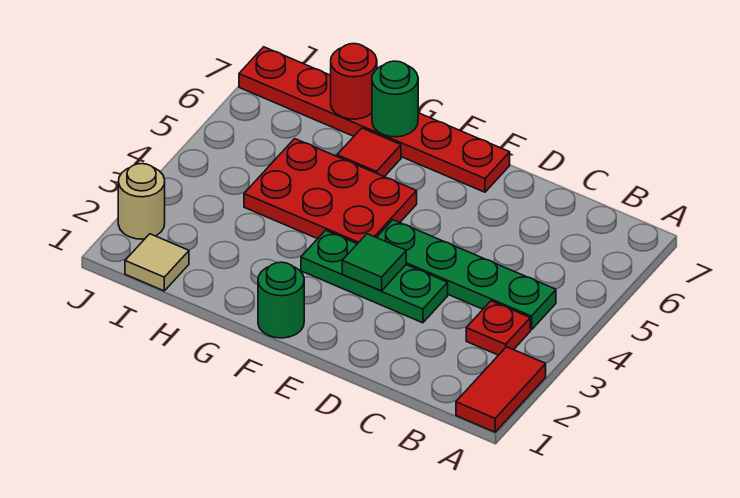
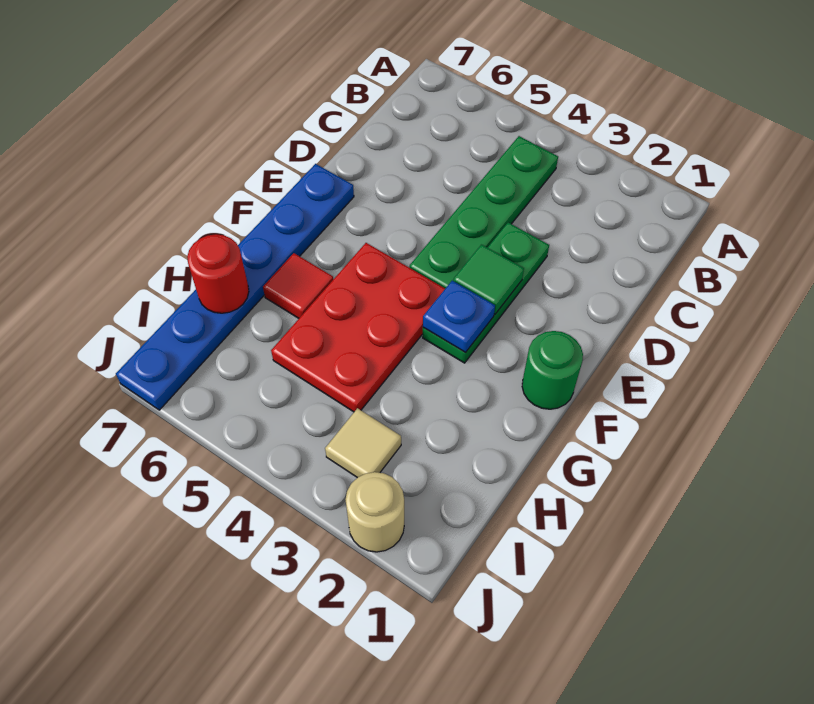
red 1x2 tile [456,347,546,432] -> none
red 1x1 plate [466,301,530,355] -> none
red 1x6 plate [239,47,510,192] -> blue 1x6 plate [116,164,354,410]
none -> blue 1x1 plate [423,281,495,353]
green 1x1 round brick [372,61,418,137] -> none
tan 1x1 tile [125,234,189,291] -> tan 1x1 tile moved to [325,408,401,478]

